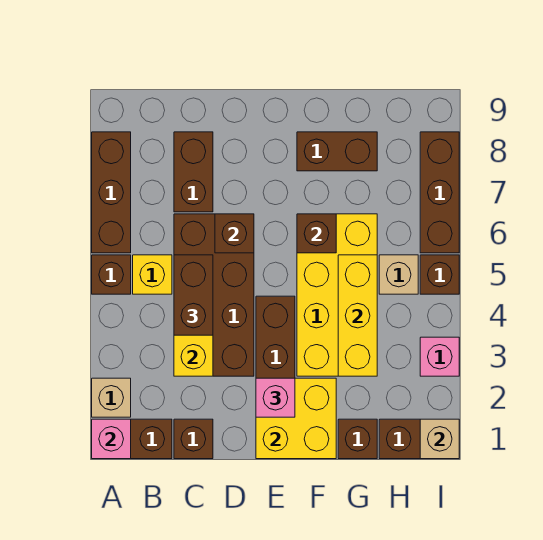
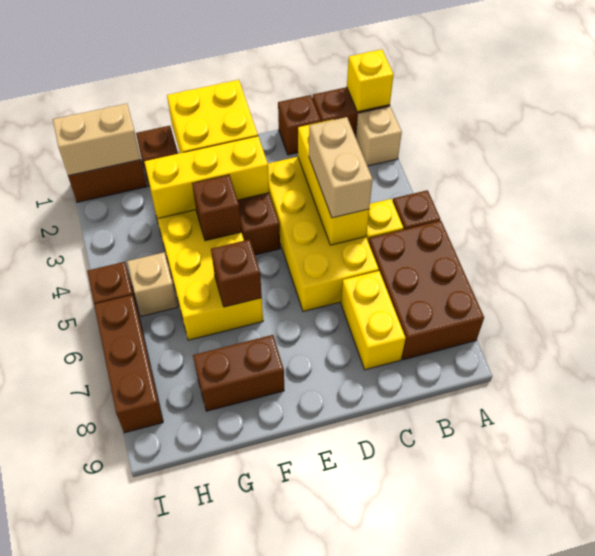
pink 1x1 brick [92,419,131,459] -> yellow 1x1 brick [347,49,394,112]
brown 1x3 brick [92,132,131,253] -> brown 2x3 brick [368,221,484,360]
brown 2x4 brick [174,214,254,376] -> yellow 2x4 brick [268,157,379,311]
brown 1x2 brick [174,255,213,335] -> tan 1x2 brick [309,117,373,218]
brown 1x2 brick [174,132,213,212] -> yellow 1x2 brick [341,271,406,370]
brown 1x1 brick [215,214,254,253] -> brown 1x1 brick moved to [192,175,241,241]
pink 1x1 brick [256,378,295,417] -> none
yellow 1x3 brick [338,255,377,376] -> yellow 1x3 brick turned to [144,136,269,218]
tan 1x1 brick [420,419,459,459] -> tan 1x2 brick [53,104,141,176]
pink 1x1 brick [420,337,459,376] -> none

